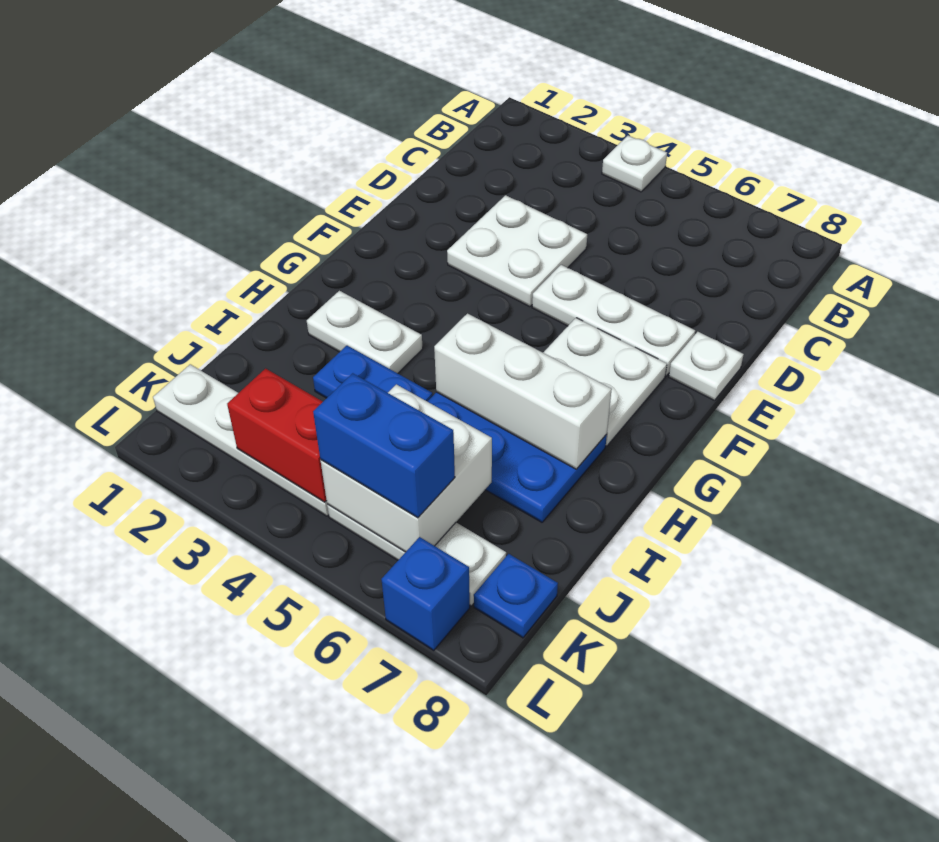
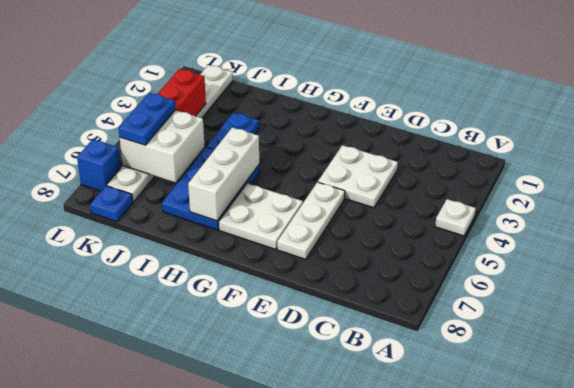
white 1x1 plate [669,332,744,400] -> none
white 1x2 plate [307,291,423,373] -> none
blue 1x2 brick [313,373,455,518] -> blue 1x2 plate [118,93,176,145]

